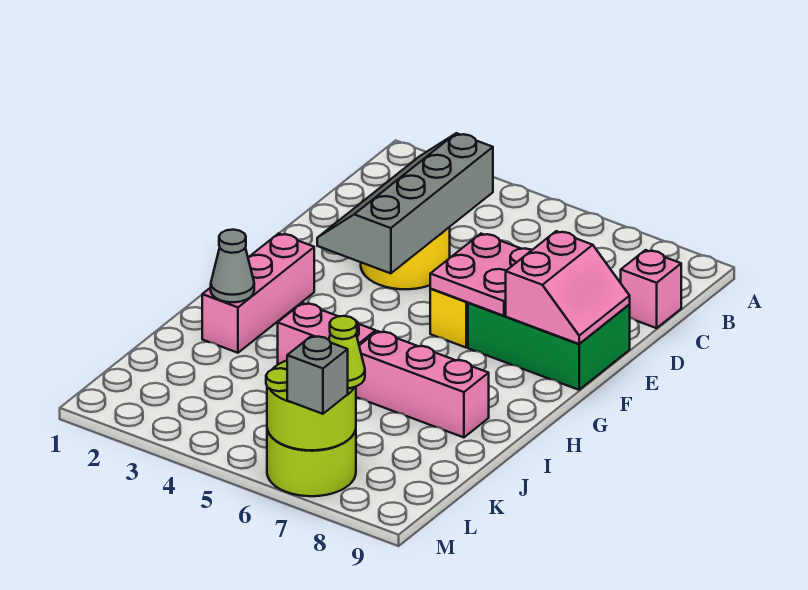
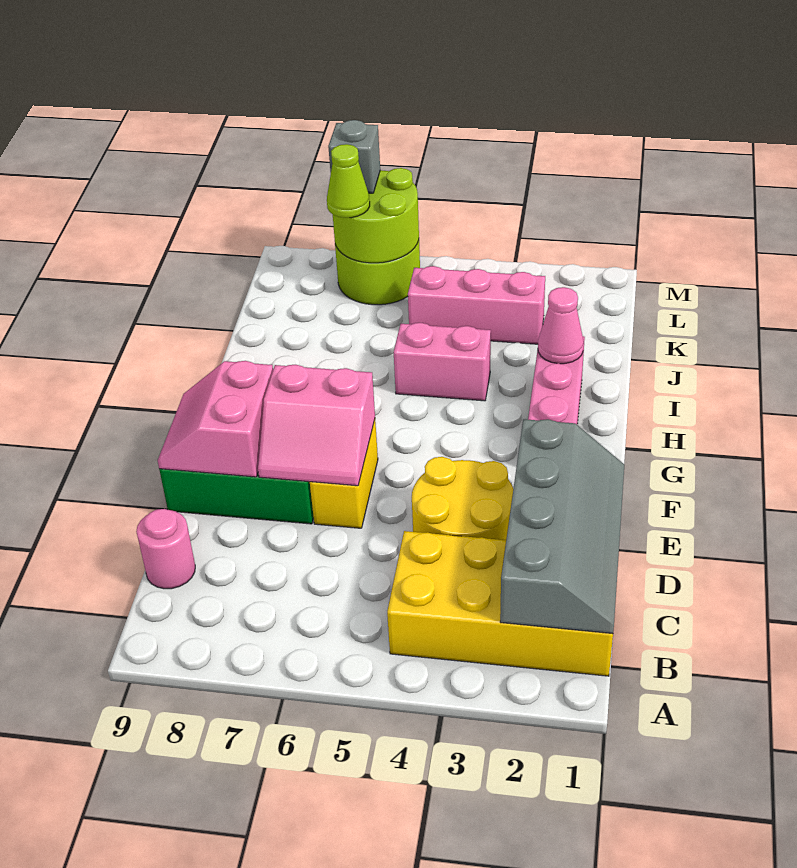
none -> yellow 2x4 brick [387,531,613,676]
grey 2x4 slope [317,133,493,273] -> grey 2x4 slope moved to [500,419,624,634]
pink 1x1 brick [621,250,681,328] -> pink 1x1 round brick [136,509,195,589]
pink 2x2 plate [430,234,532,316] -> pink 2x2 slope [258,365,375,486]
grey 1x1 cone [211,230,254,302] -> pink 1x1 cone [538,287,584,364]
pink 1x3 brick [356,331,489,437] -> pink 1x3 brick moved to [408,266,545,344]

